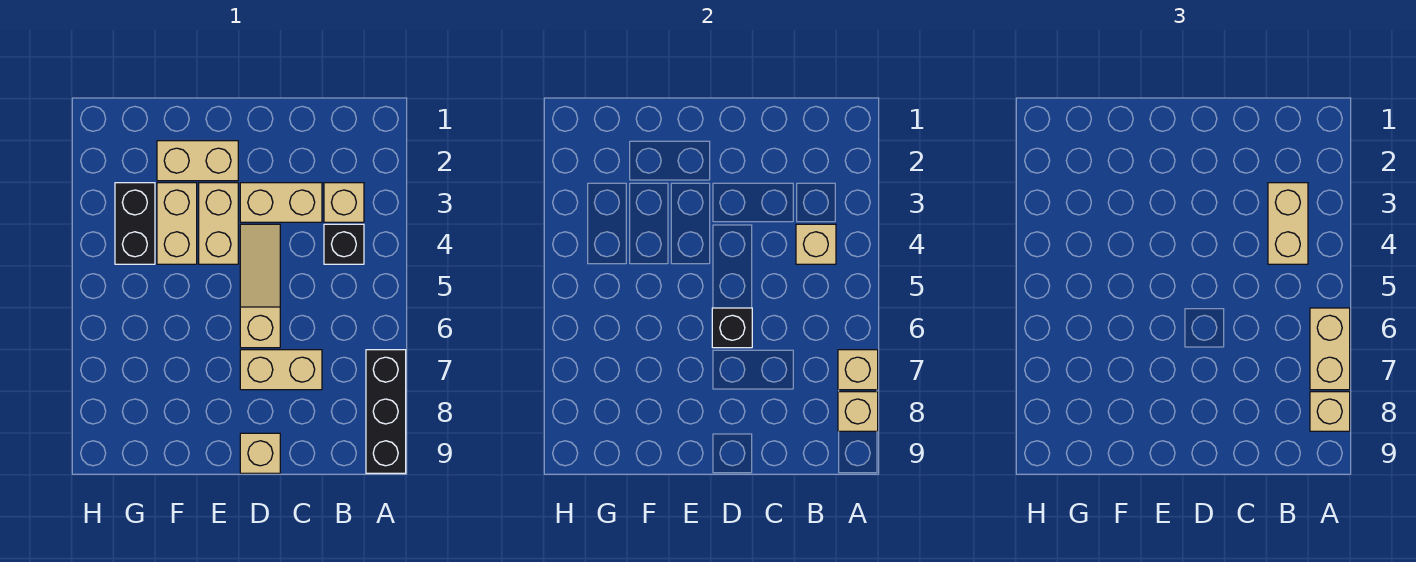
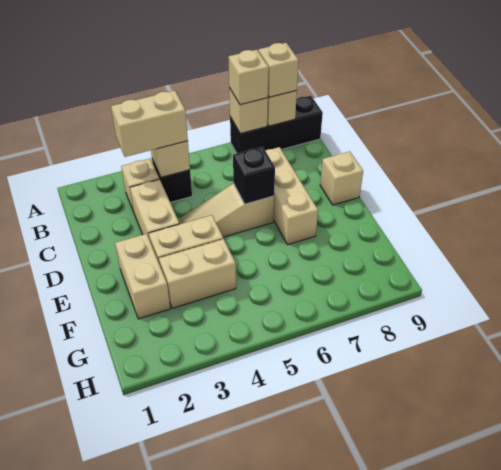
tan 1x2 brick [1310,308,1350,390] -> tan 1x1 brick [228,50,269,105]
tan 1x2 brick [240,350,322,390] -> tan 1x3 brick [266,147,318,245]
black 1x2 brick [115,183,155,264] -> none

